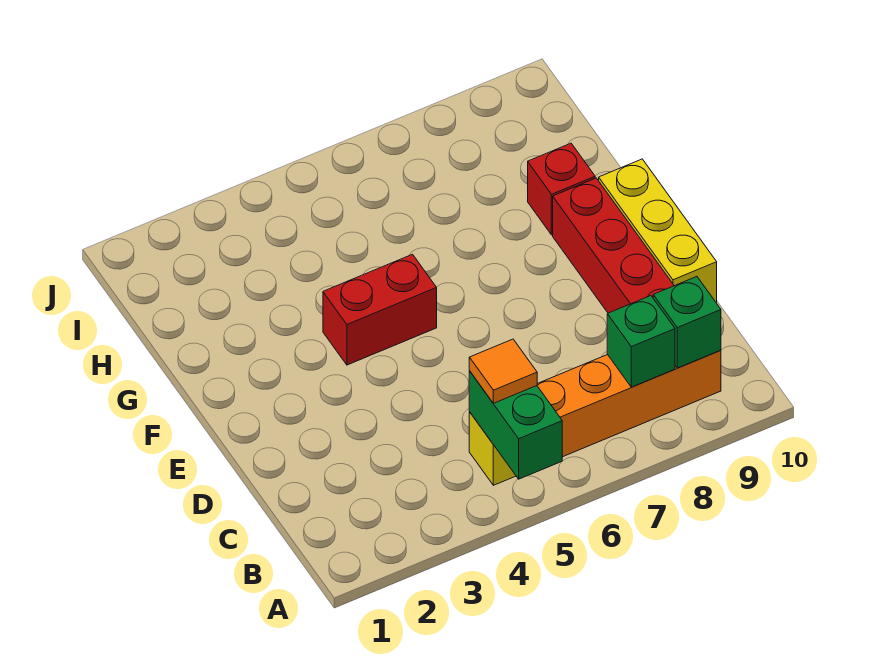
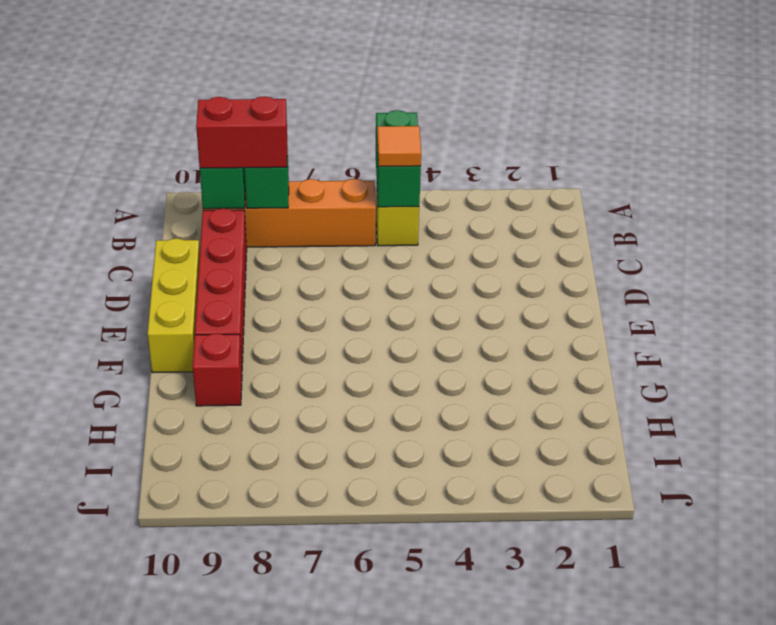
red 1x2 brick [323,254,437,365] -> red 1x2 brick moved to [196,96,287,168]

